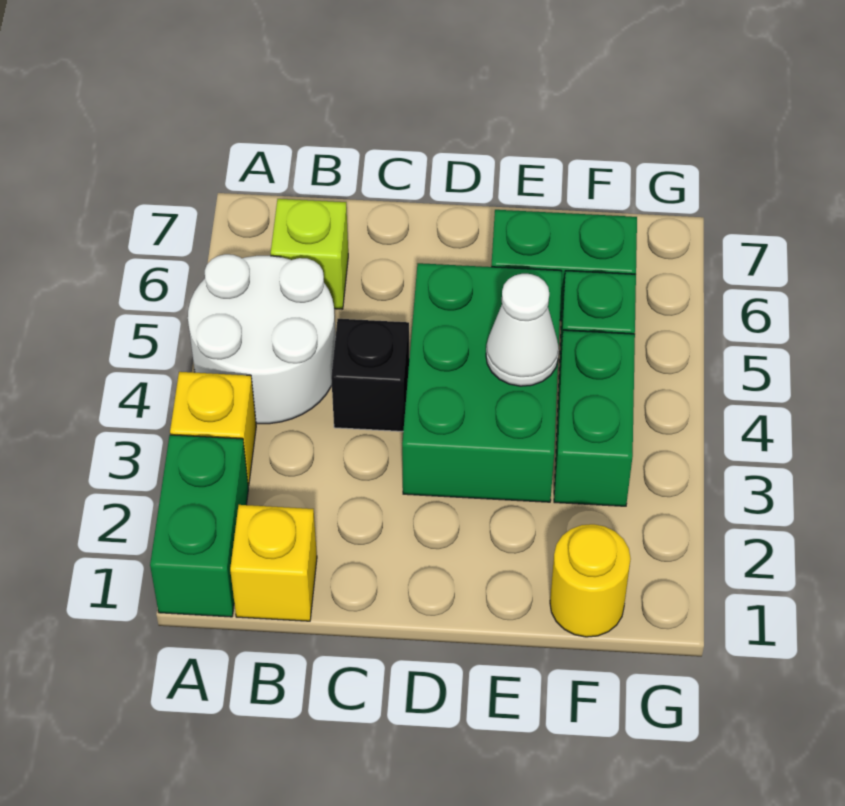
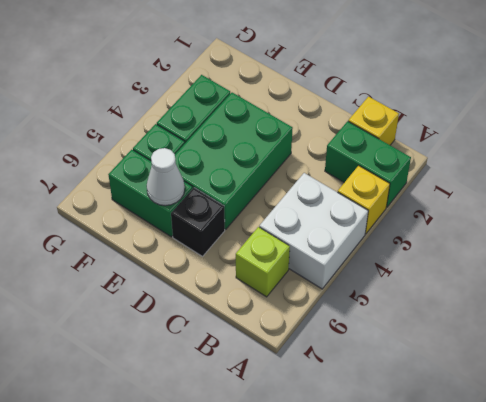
green 1x2 brick [150,435,248,617] -> green 1x2 brick turned to [325,121,411,207]
white 2x2 round brick [188,254,336,424] -> white 2x2 brick [259,173,368,289]
black 1x1 brick [331,319,409,431] -> black 1x1 brick moved to [171,188,225,256]
white 1x1 cone [486,274,559,386] -> white 1x1 cone moved to [147,148,185,206]
yellow 1x1 round brick [550,524,631,637] -> none

